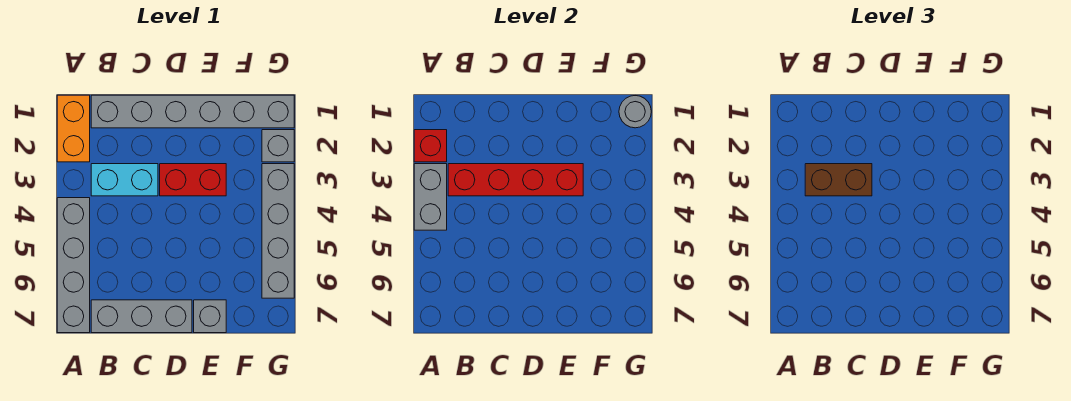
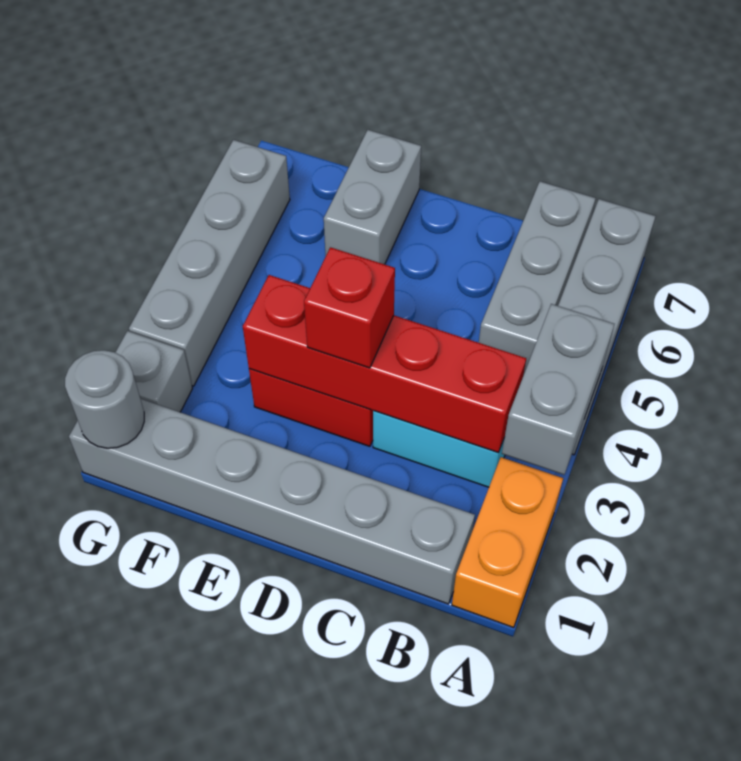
red 1x1 brick [414,130,447,162] -> red 1x1 brick moved to [304,247,395,368]
brown 1x2 brick [805,164,872,196] -> none
grey 1x3 brick [91,300,192,333] -> grey 1x3 brick turned to [479,181,596,373]
grey 1x1 brick [194,300,226,333] -> grey 1x2 brick [324,130,421,264]

